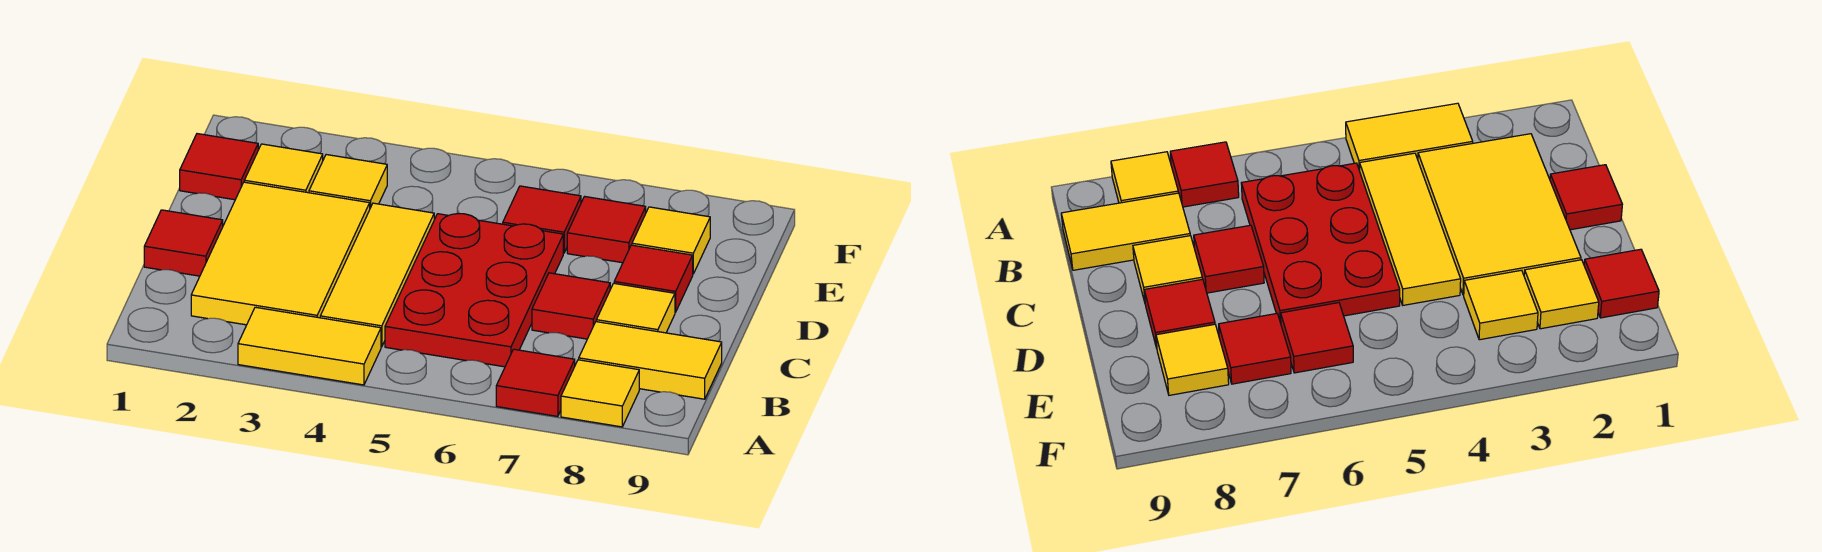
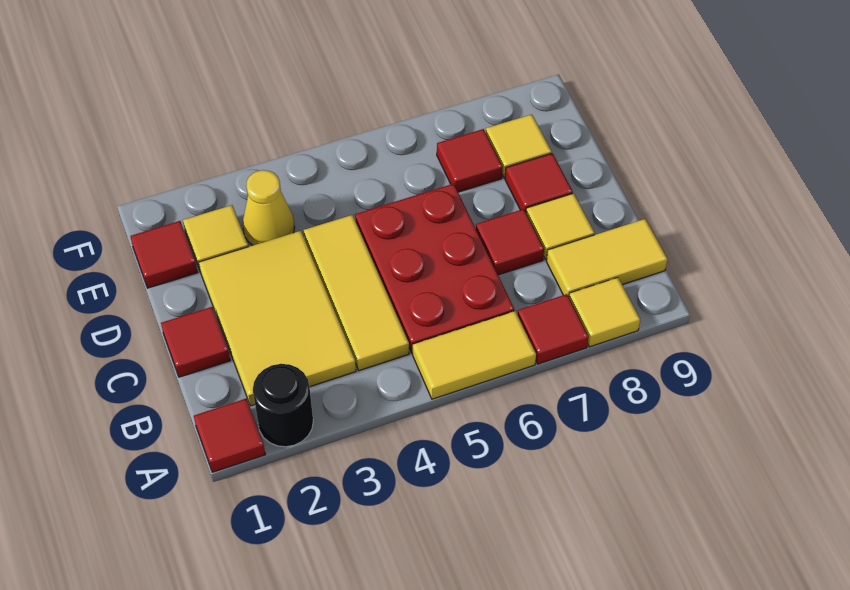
none -> black 1x1 round brick [253,364,313,447]
yellow 1x2 tile [238,307,381,385] -> yellow 1x2 tile moved to [413,311,536,399]
yellow 1x1 tile [309,155,387,208] -> yellow 1x1 cone [242,170,295,245]
red 1x1 tile [503,186,581,253] -> red 1x1 tile moved to [194,398,265,472]

